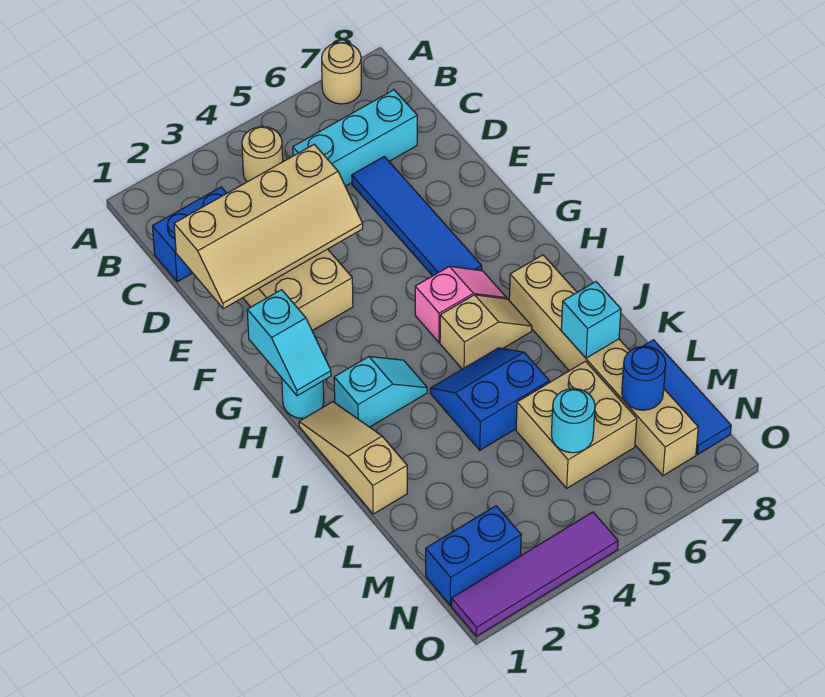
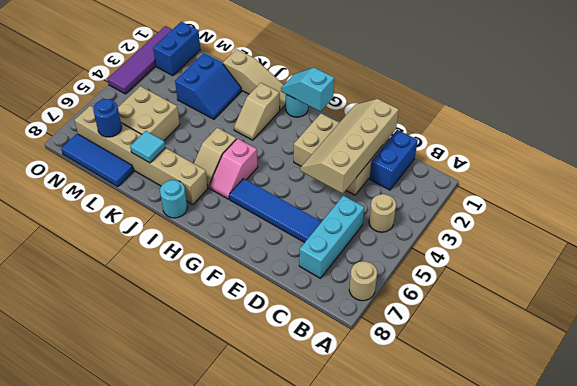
cyan 1x2 slope [334,357,427,427] -> tan 1x2 slope [234,83,280,140]
blue 2x2 slope [430,348,549,450] -> blue 2x2 slope moved to [175,53,241,119]
cyan 1x1 brick [561,282,621,358] -> cyan 1x1 tile [130,131,165,163]
cyan 1x1 round brick [551,389,595,453] -> cyan 1x1 round brick moved to [160,180,187,218]

